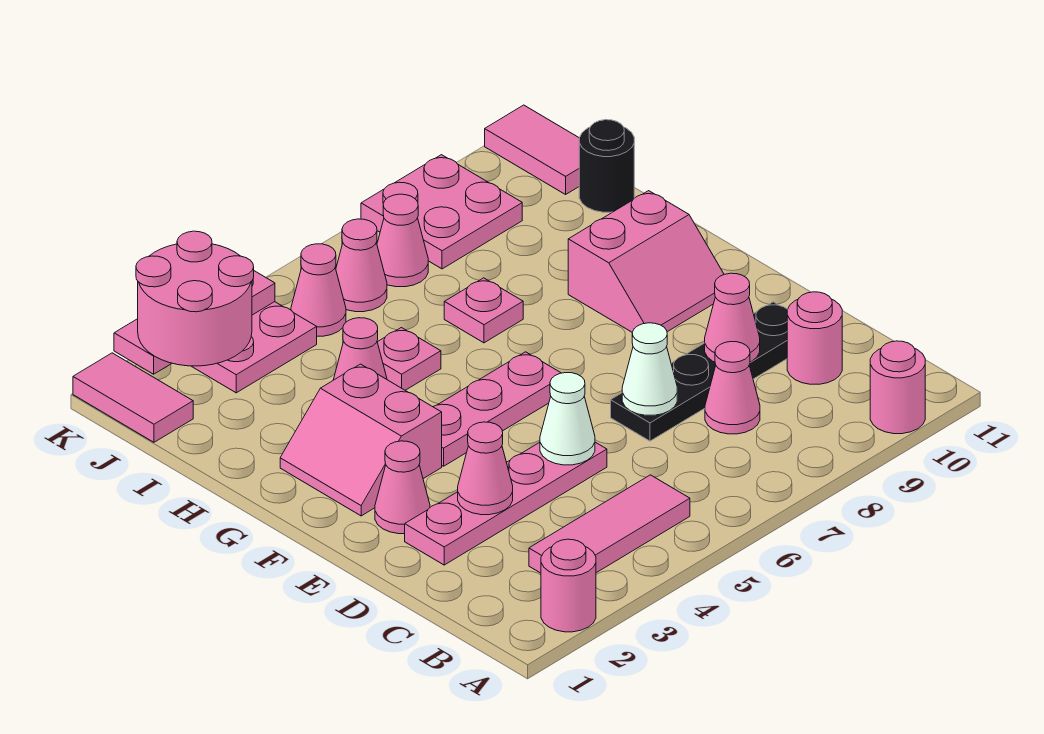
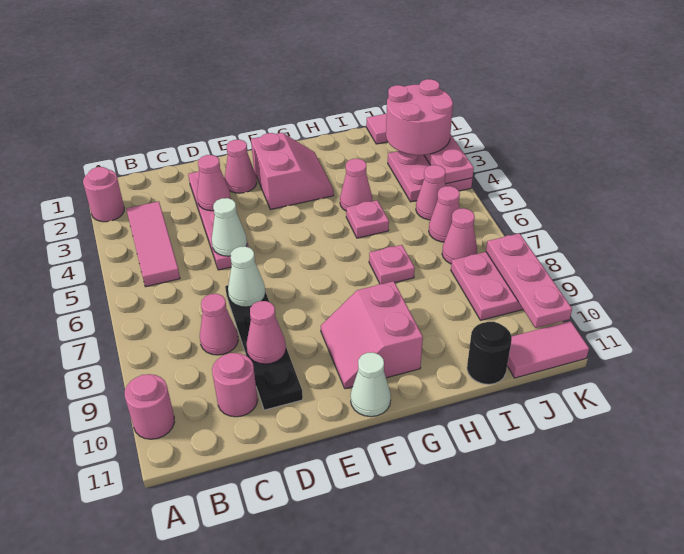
pink 2x2 slope [280,364,442,516] -> pink 2x2 slope turned to [251,133,334,209]
pink 1x3 plate [433,352,561,466] -> pink 1x3 plate moved to [486,233,572,328]
none -> white 1x1 cone [351,352,391,417]

